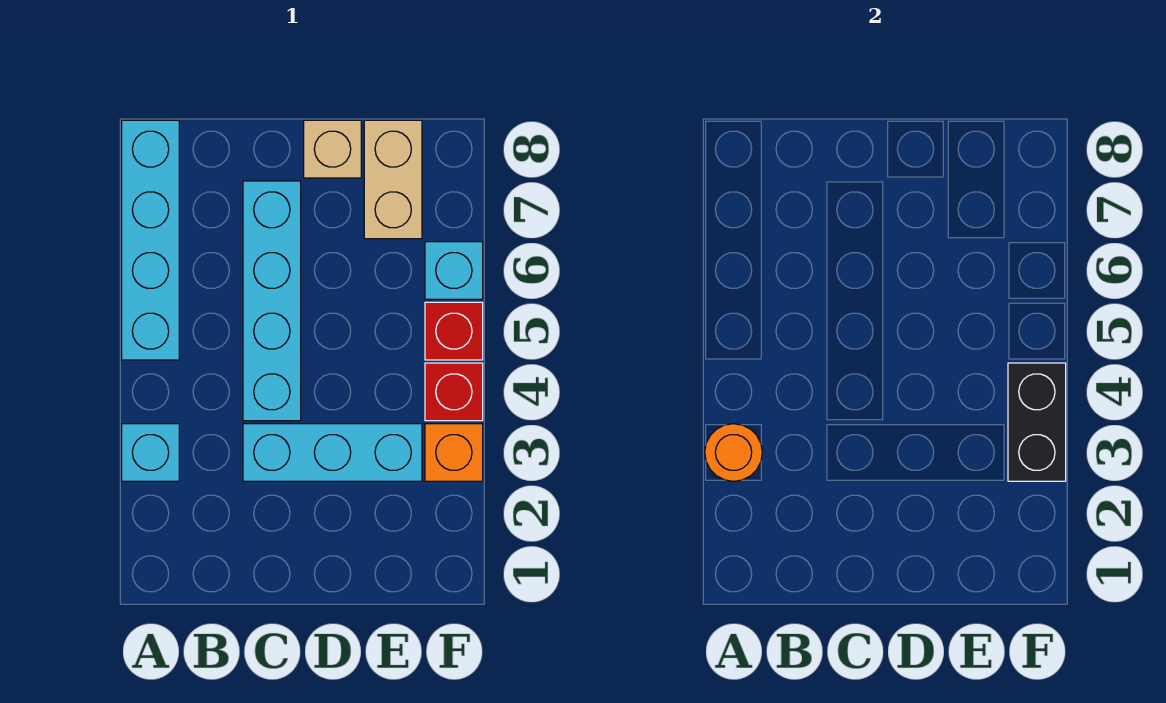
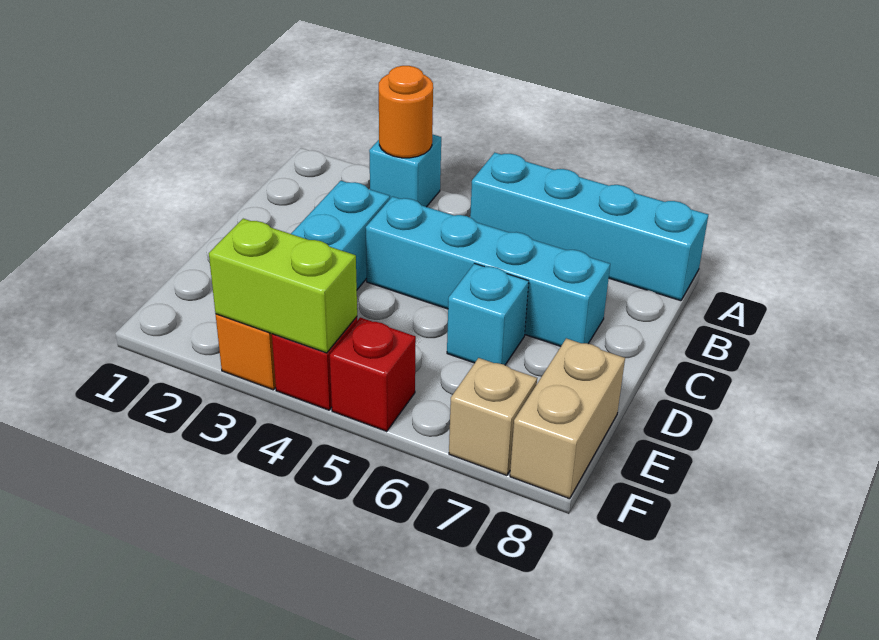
tan 1x1 brick [304,120,361,178] -> tan 1x1 brick moved to [449,358,537,476]
tan 1x2 brick [364,120,422,239] -> tan 1x2 brick turned to [510,338,625,499]
black 1x2 brick [1008,363,1066,481] -> lime 1x2 brick [209,219,357,353]
cyan 1x1 brick [425,242,483,299] -> cyan 1x1 brick moved to [447,263,529,365]

